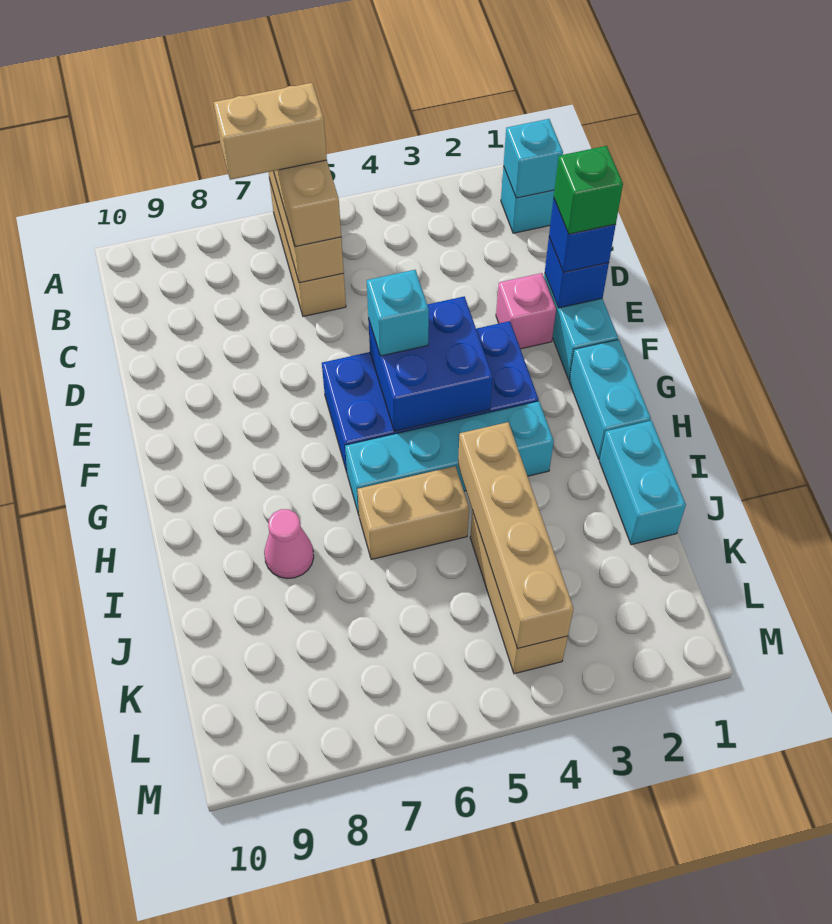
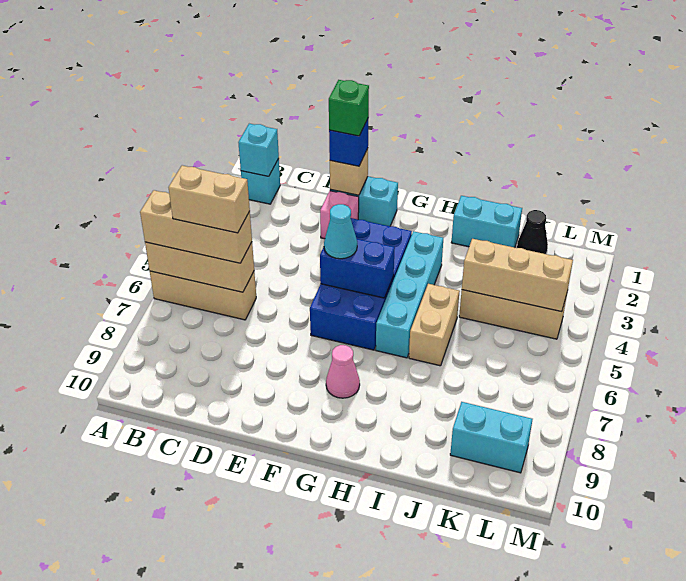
tan 1x2 brick [214,83,327,180] -> tan 1x2 brick turned to [169,165,250,233]
blue 1x1 brick [545,237,609,308] -> tan 1x1 brick [330,148,368,195]
blue 2x2 brick [368,296,493,432] -> blue 1x2 brick [320,239,395,298]
cyan 1x1 brick [367,270,429,356] -> cyan 1x1 cone [324,204,357,259]
cyan 1x2 brick [569,339,651,460] -> cyan 1x2 brick moved to [450,402,532,473]
tan 1x4 brick [458,422,574,648] -> tan 1x3 brick [462,239,573,312]
pink 1x1 cone [264,509,314,579] -> pink 1x1 cone moved to [326,345,360,398]
none -> black 1x1 cone [517,210,548,254]

